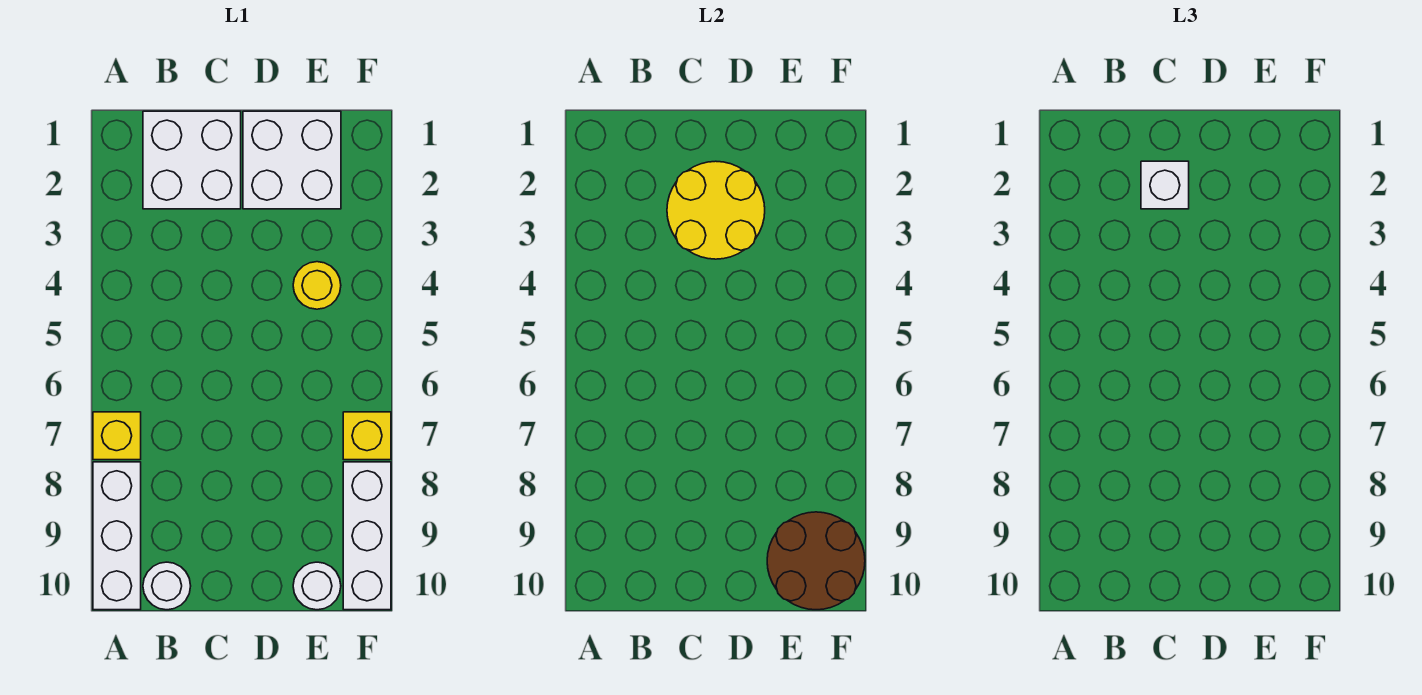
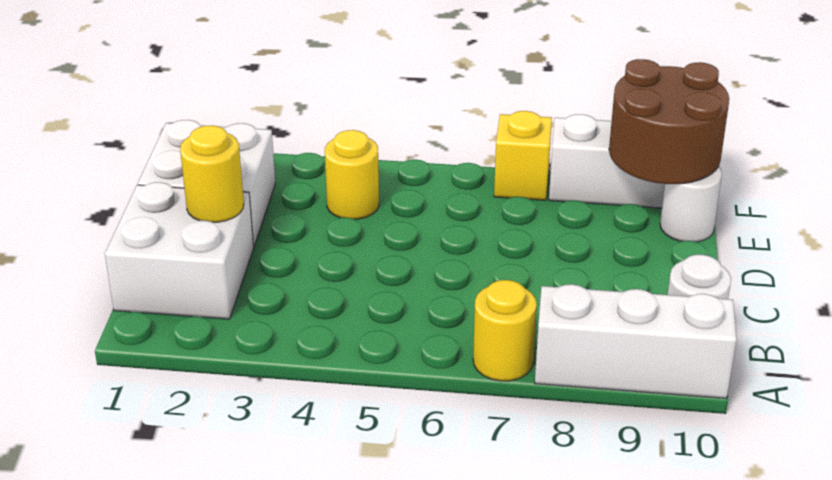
yellow 1x1 brick [93,412,141,460] -> yellow 1x1 round brick [473,280,537,381]
yellow 2x2 round brick [667,161,765,259] -> yellow 1x1 round brick [180,125,244,222]
white 1x1 brick [1141,161,1189,209] -> none

